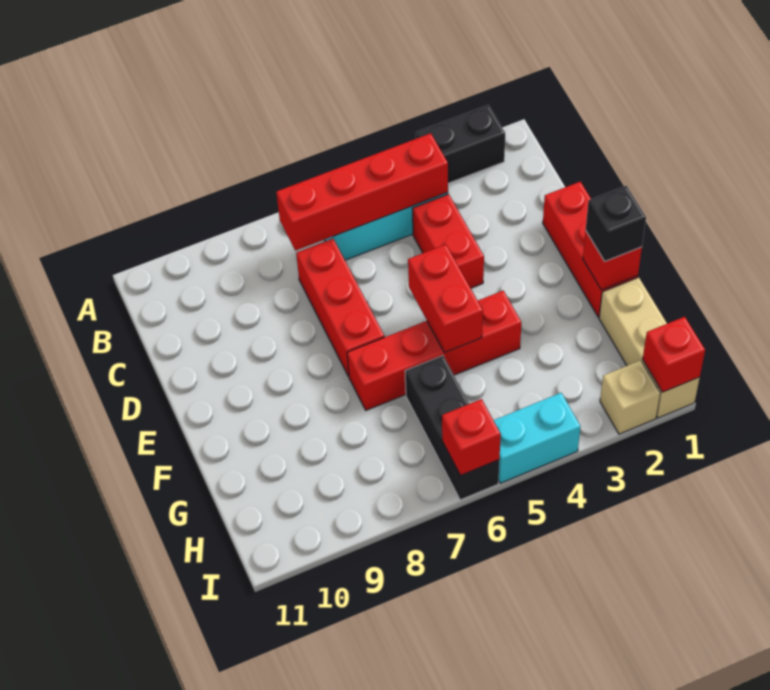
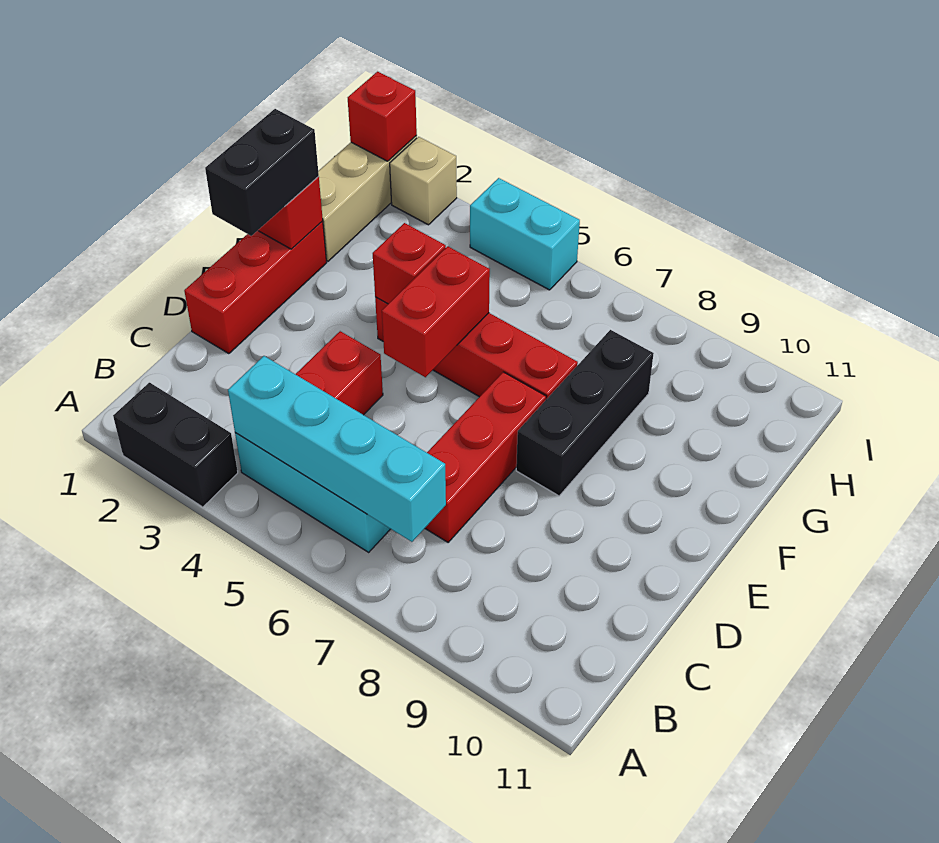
red 1x4 brick [276,133,448,251] -> cyan 1x4 brick [228,356,446,542]
black 1x1 brick [586,186,646,261] -> black 1x2 brick [205,109,319,236]
black 1x3 brick [405,356,499,500] -> black 1x3 brick moved to [516,330,654,496]
red 1x1 brick [442,399,501,475] -> red 1x1 brick moved to [373,223,446,304]

